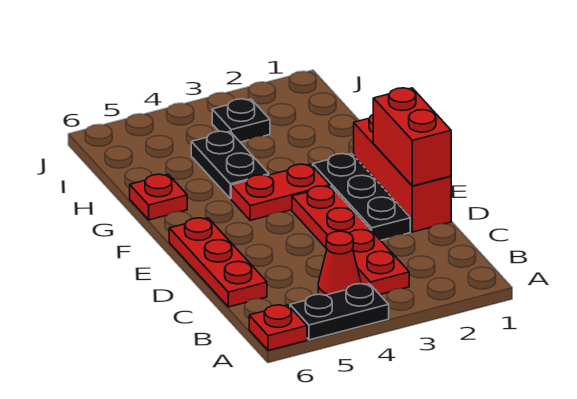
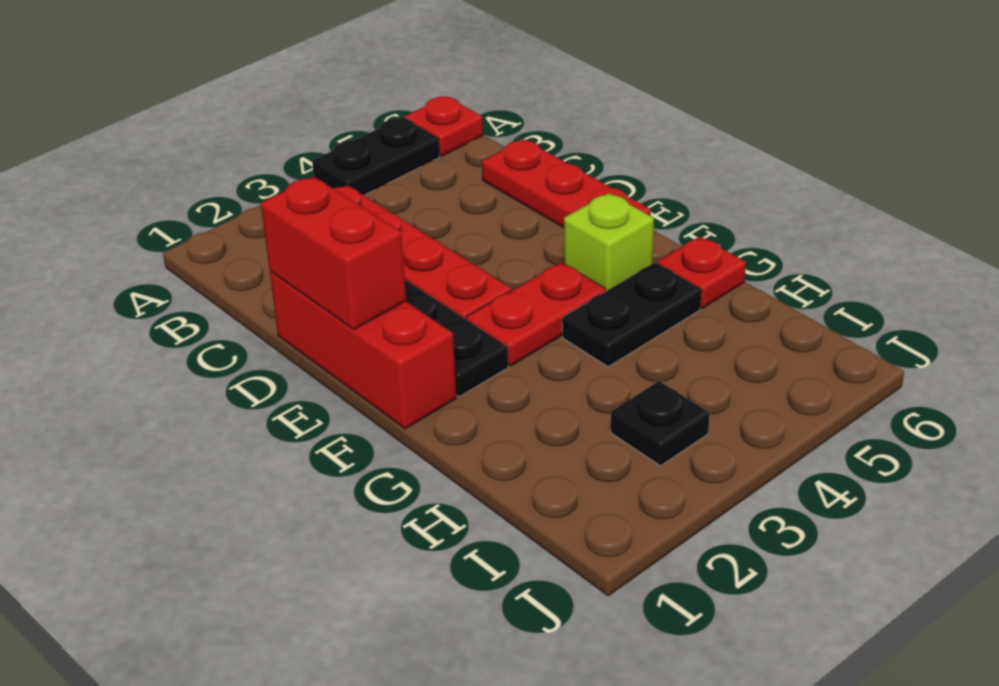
red 1x1 cone [318,231,361,295] -> none
none -> lime 1x1 brick [564,193,654,291]
black 1x2 plate [191,131,269,199] -> black 1x2 plate turned to [562,263,701,367]

